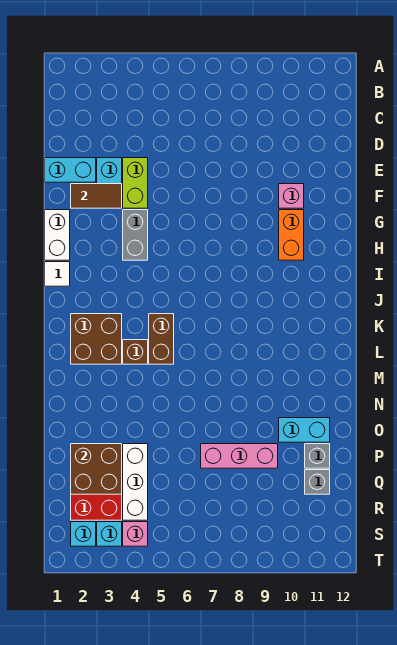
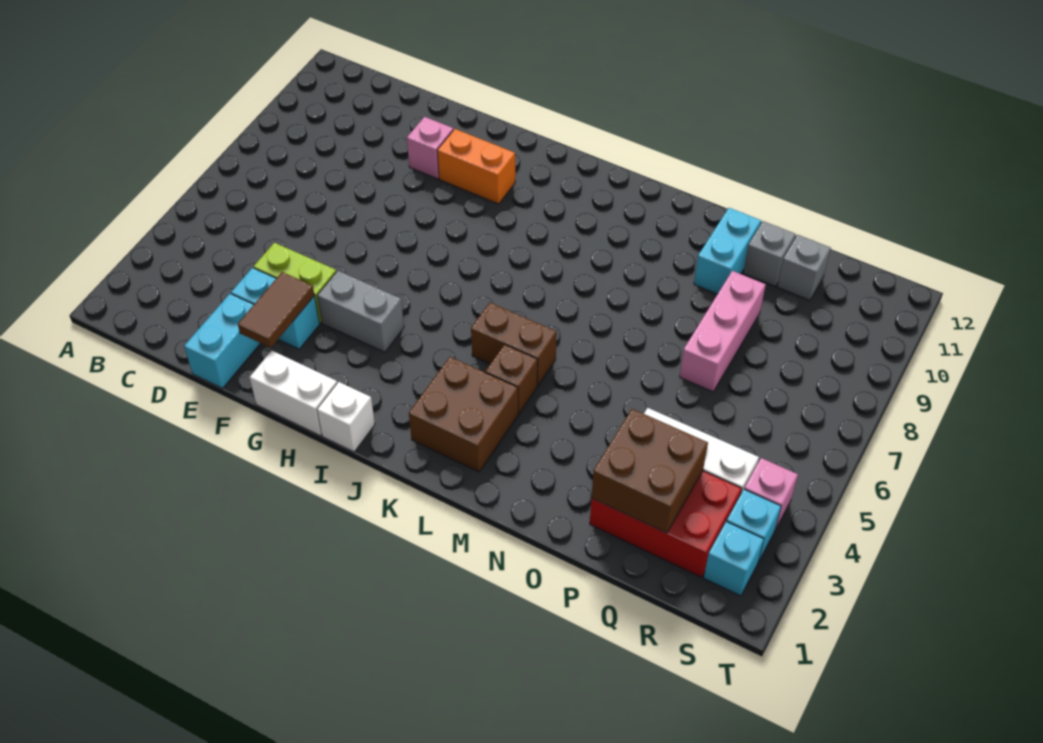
white 1x1 tile [45,262,70,286] -> white 1x1 brick [317,382,375,452]

